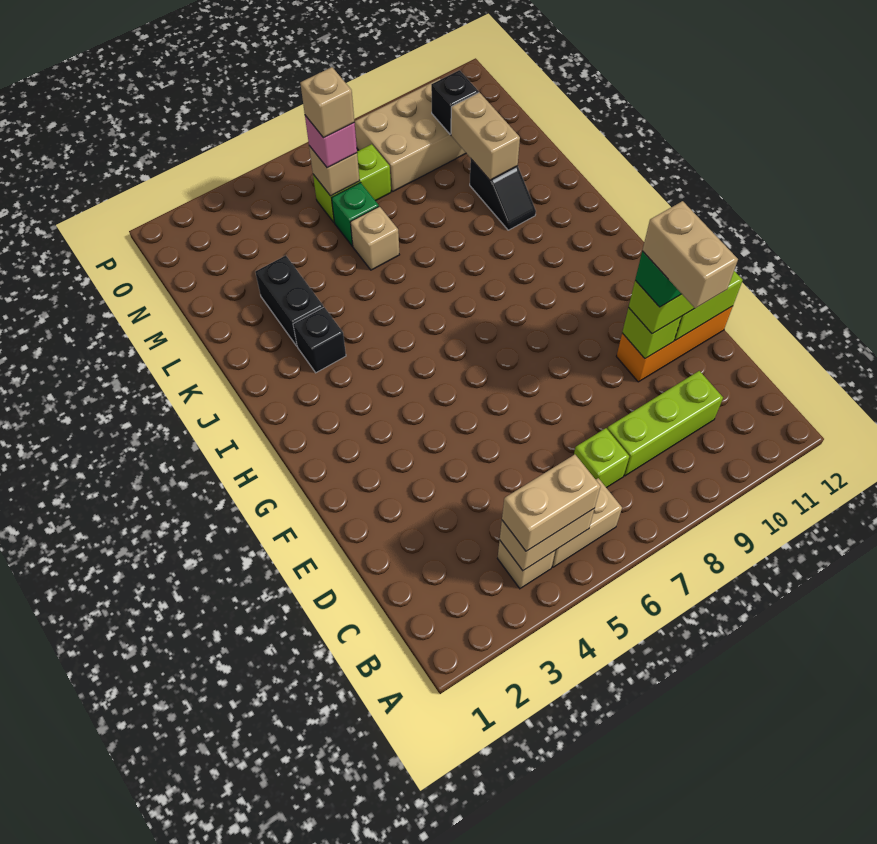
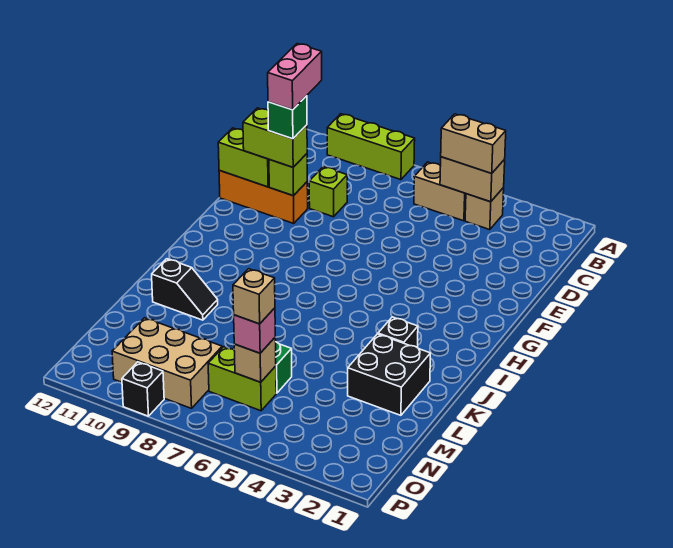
lime 1x1 brick [574,428,629,488] -> lime 1x1 brick moved to [309,167,347,217]
lime 1x3 brick [607,371,723,476] -> lime 1x3 brick moved to [327,114,415,180]
tan 1x2 brick [642,201,738,308] -> pink 1x2 brick [268,44,322,110]
black 1x2 brick [255,256,323,346] -> black 2x2 brick [348,334,431,415]
black 1x2 slope [470,159,536,230] -> black 1x2 slope turned to [152,259,218,320]
tan 1x1 brick [350,206,399,270] -> none
tan 1x2 brick [451,92,520,180] -> none
black 1x1 brick [431,70,479,134] -> black 1x1 brick moved to [122,362,164,416]

